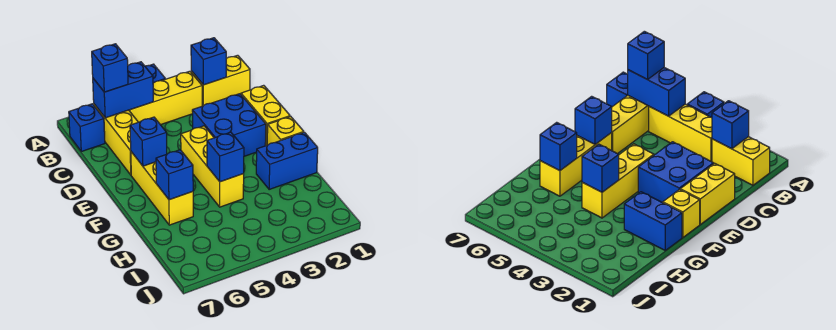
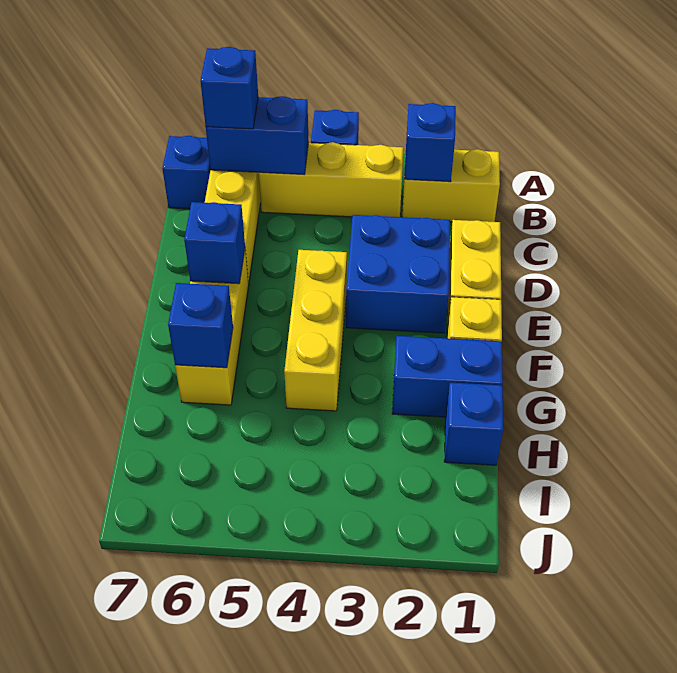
blue 1x1 brick [207,132,244,182] -> blue 1x1 brick moved to [444,383,503,465]

